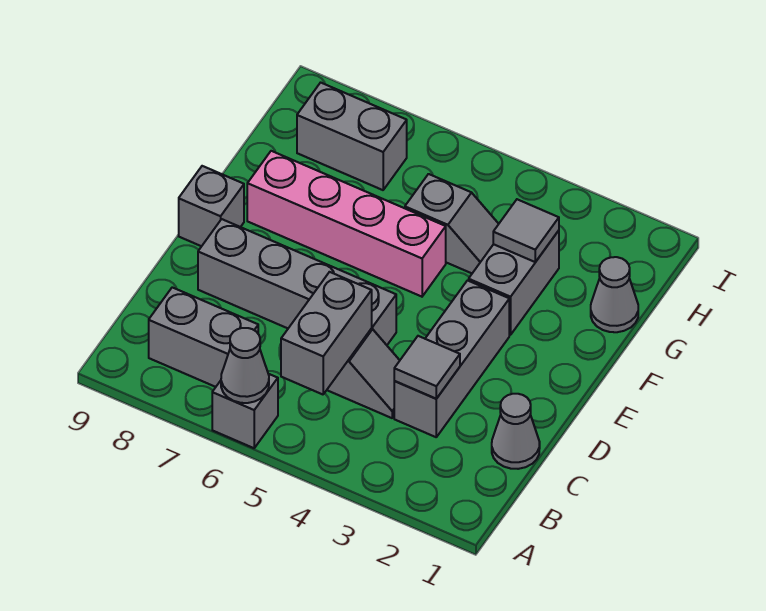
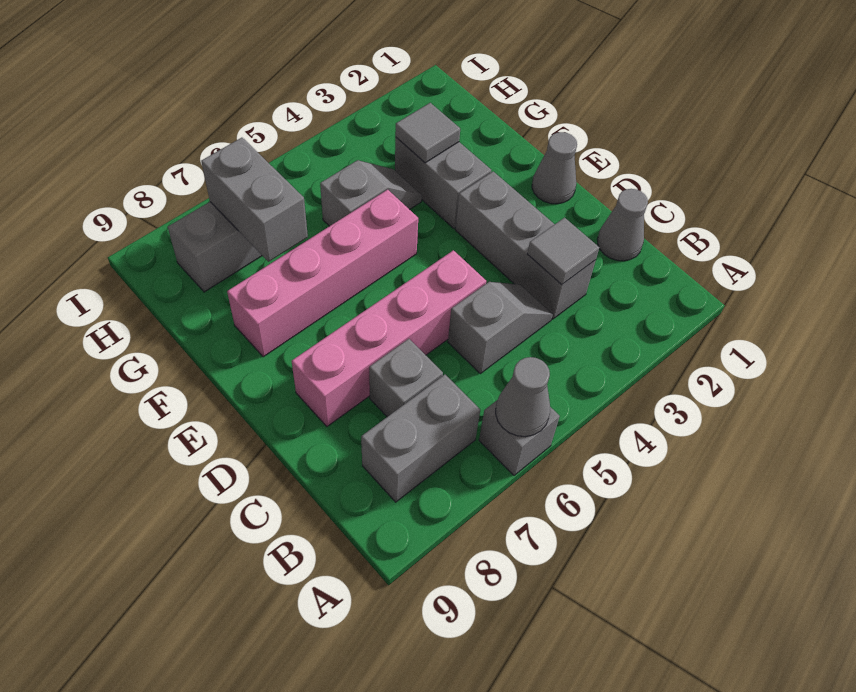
grey 1x2 brick [281,272,372,394] -> grey 1x2 brick moved to [201,138,308,262]
grey 1x4 brick [198,219,396,345] -> pink 1x4 brick [292,250,486,426]
grey 1x1 brick [179,166,244,246] -> grey 1x1 brick moved to [369,339,443,417]
grey 1x1 cone [591,257,638,332] -> grey 1x1 cone moved to [532,132,577,204]

